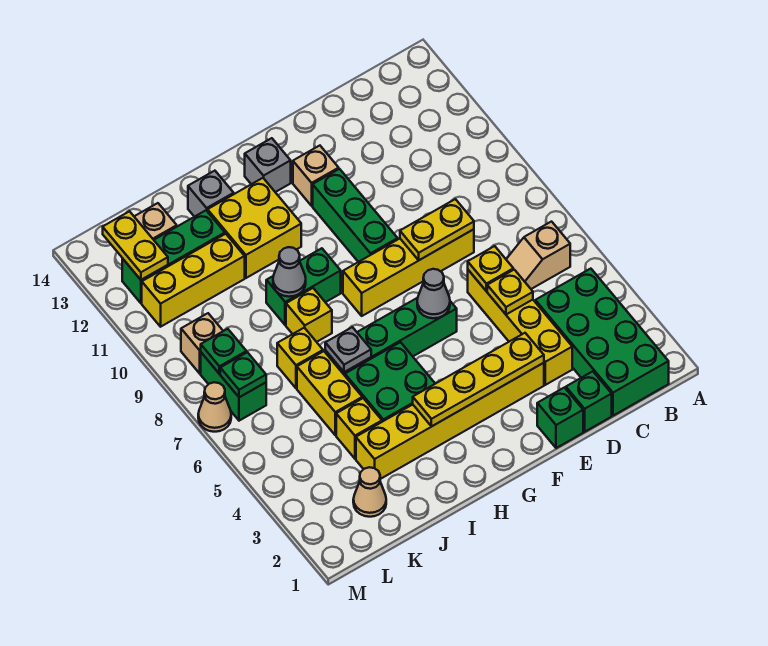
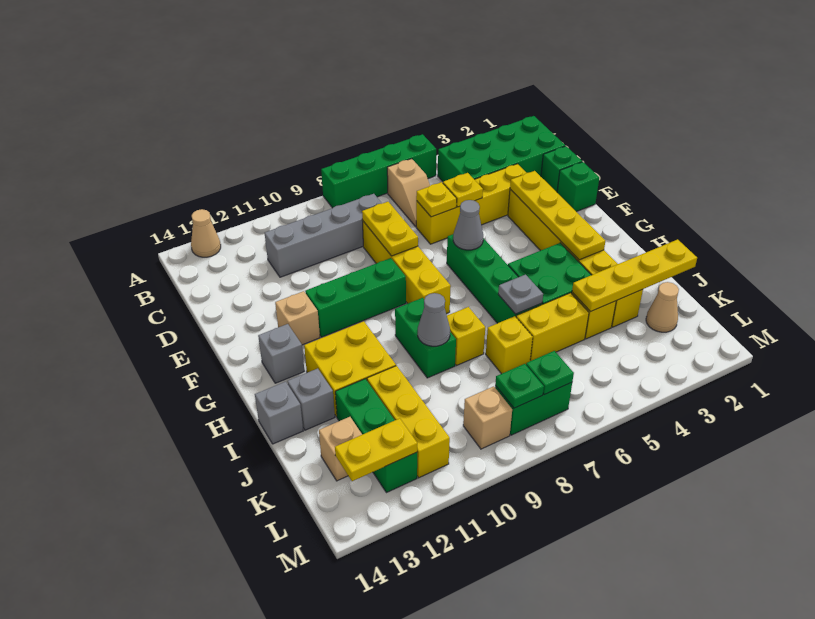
none -> green 1x4 brick [321,134,436,208]
none -> grey 1x4 brick [265,194,382,277]
none -> grey 1x1 brick [255,382,303,444]
none -> yellow 1x4 plate [572,239,697,311]
tan 1x1 cone [198,382,231,432] -> tan 1x1 cone moved to [191,209,221,257]

